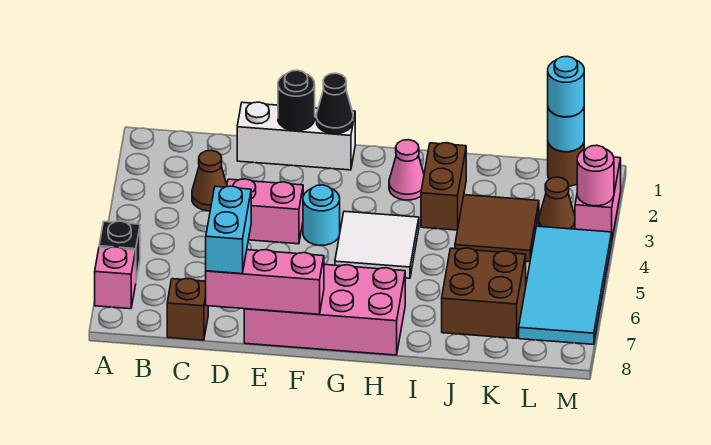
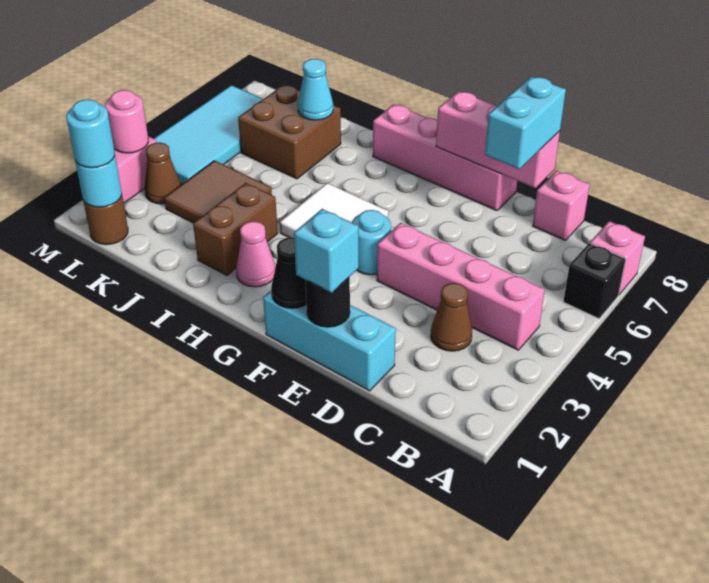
brown 1x1 brick [167,278,208,340] -> pink 1x1 brick [533,171,590,241]
white 1x3 brick [237,102,355,170] -> cyan 1x3 brick [263,290,396,391]
pink 1x2 brick [227,179,303,244] -> pink 1x4 brick [377,223,545,350]
none -> cyan 1x1 brick [294,209,359,293]
pink 2x4 brick [244,264,405,355] -> pink 1x4 brick [373,104,517,211]
none -> cyan 1x1 cone [298,59,333,120]

